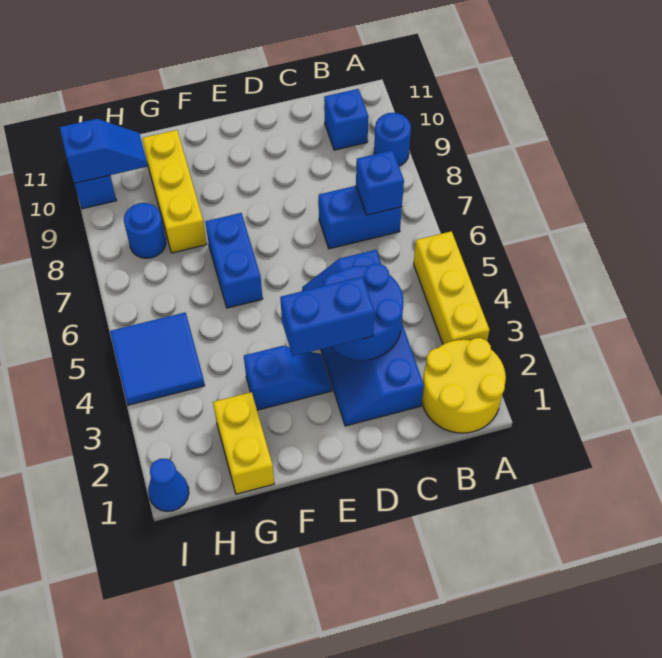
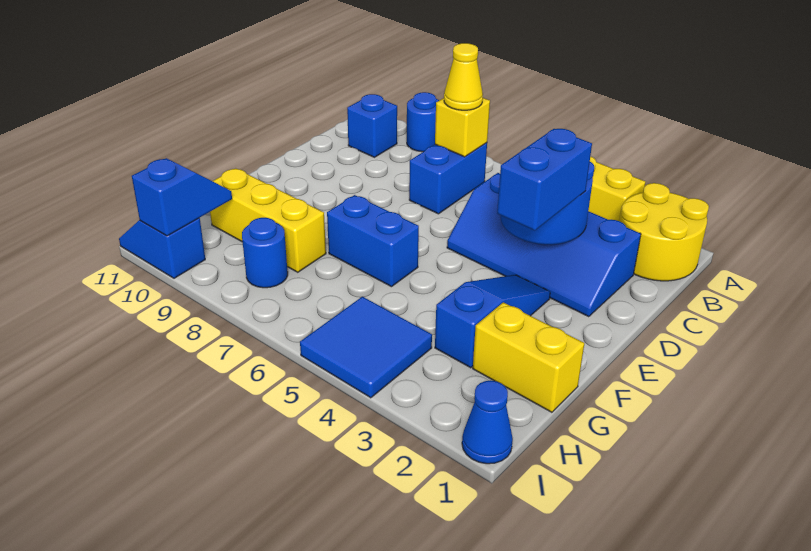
blue 1x1 brick [356,150,404,215] -> yellow 1x1 brick [435,98,490,157]
none -> yellow 1x1 cone [444,43,483,110]
blue 1x2 slope [244,346,332,410] -> blue 1x3 slope [435,275,550,368]

